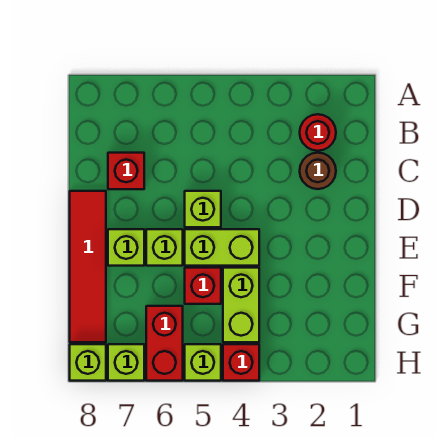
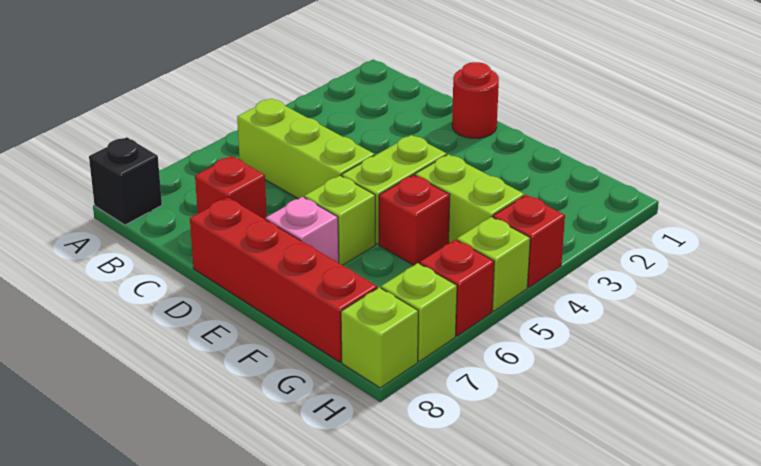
none -> black 1x1 brick [89,137,162,225]
red 1x1 round brick [300,114,336,151] -> red 1x1 round brick moved to [452,62,499,138]
brown 1x1 round brick [300,153,336,189] -> none
lime 1x1 brick [185,191,221,227] -> lime 1x3 brick [237,99,374,199]
red 1x4 tile [70,191,106,342] -> red 1x4 brick [190,197,377,362]
lime 1x1 brick [108,229,144,266] -> pink 1x1 brick [266,197,339,263]
red 1x2 brick [146,306,183,381] -> red 1x1 brick [420,240,494,336]

